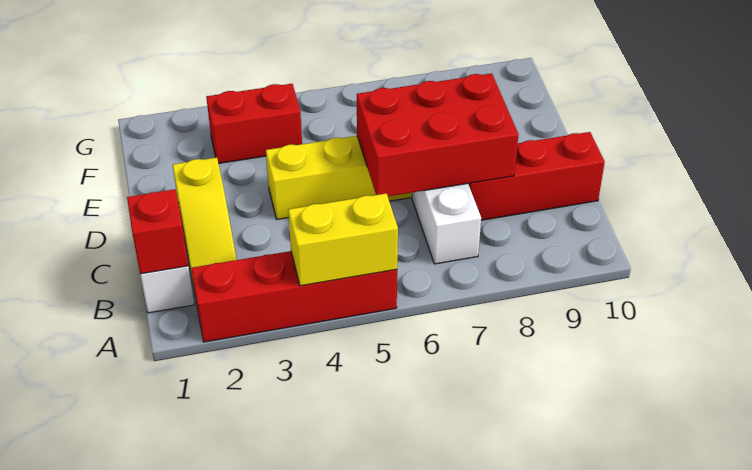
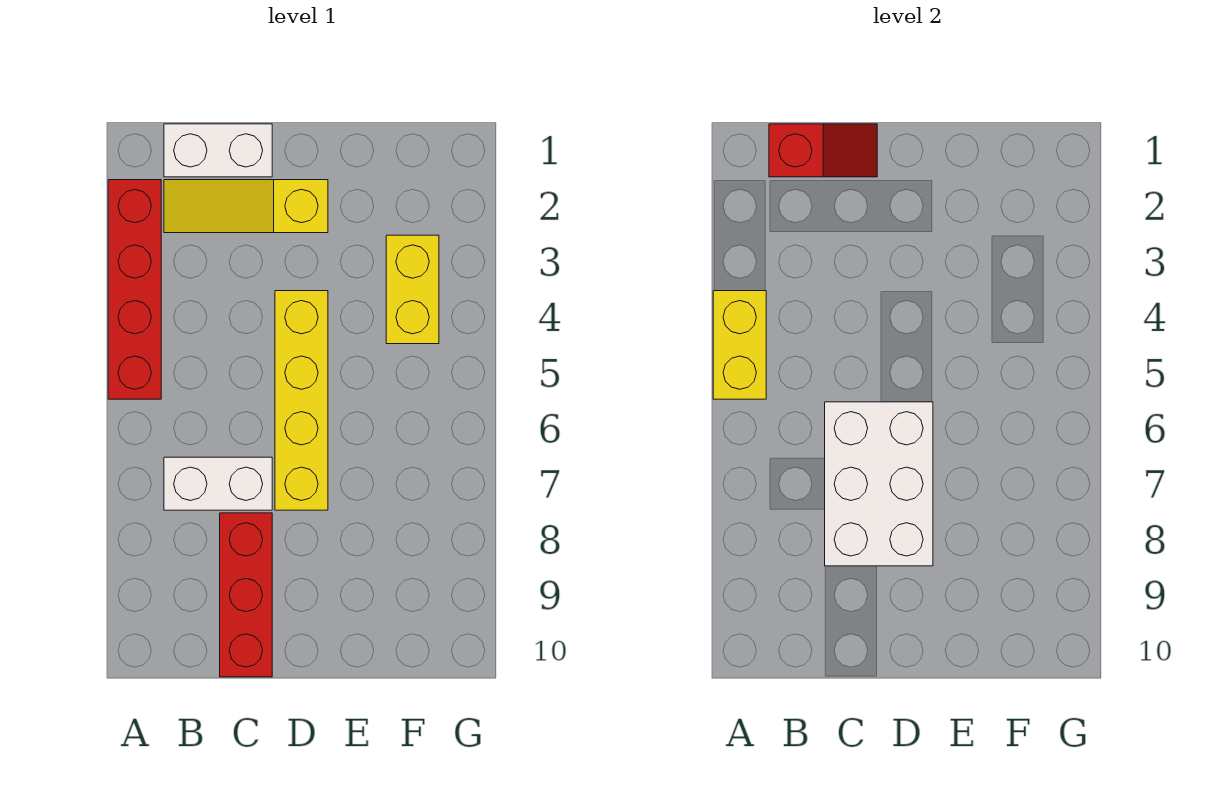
red 2x3 brick [357,73,519,196] -> white 2x3 brick [825,402,933,566]
red 1x2 brick [206,84,302,164] -> yellow 1x2 brick [386,235,439,344]

